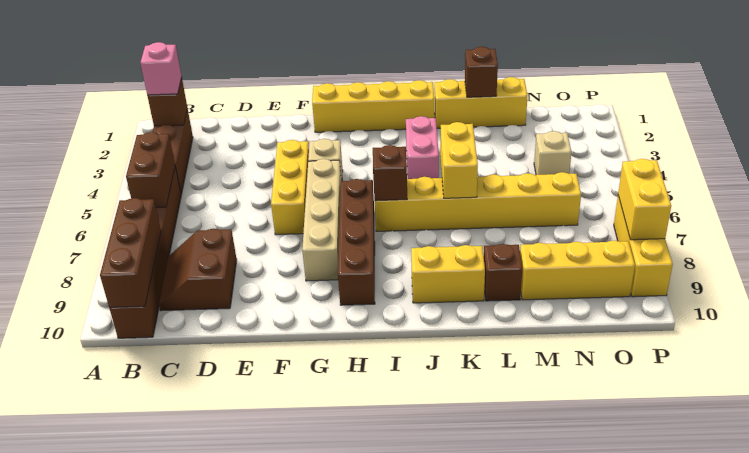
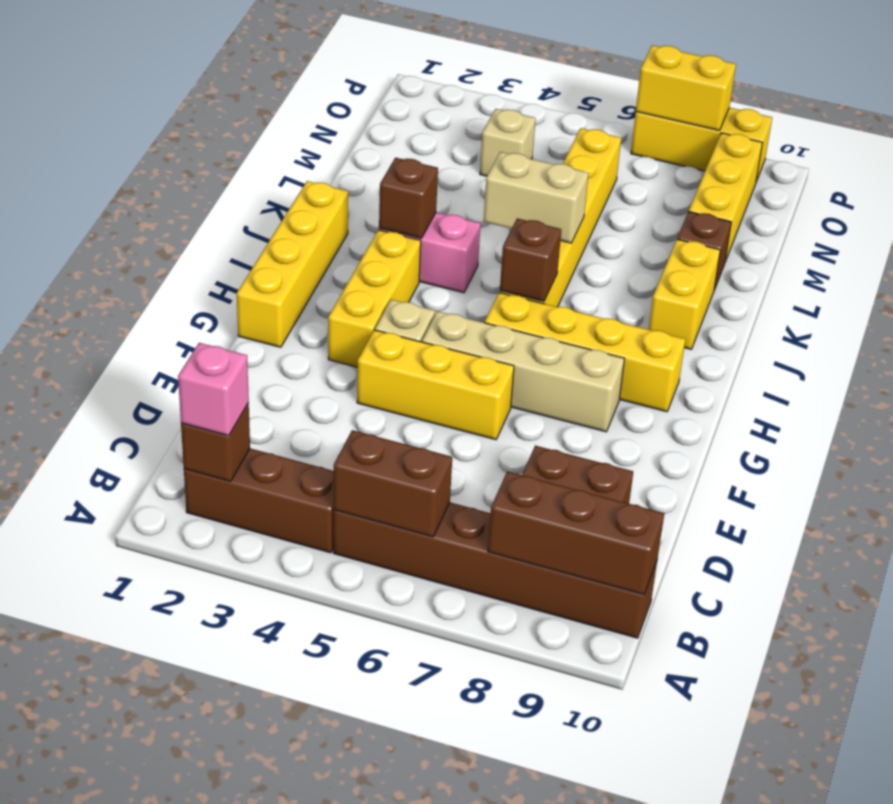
brown 1x4 brick [338,179,375,305] -> yellow 1x4 brick [485,293,685,412]
yellow 1x3 brick [435,77,527,128] -> yellow 1x3 brick moved to [328,230,421,367]
yellow 1x2 brick [440,122,478,198] -> tan 1x2 brick [484,152,588,243]
brown 1x1 brick [465,47,498,97] -> brown 1x1 brick moved to [379,158,438,238]

